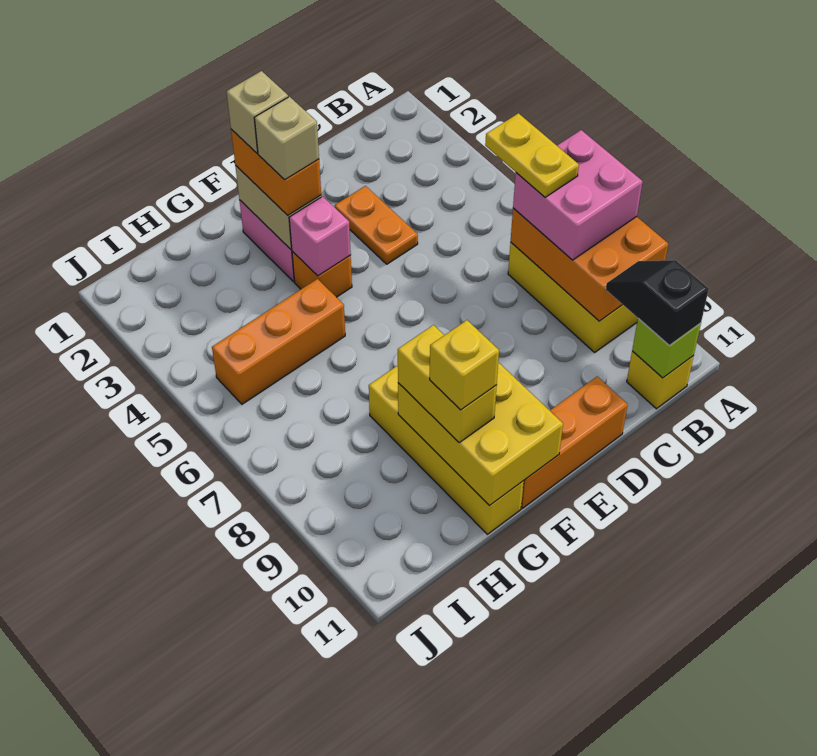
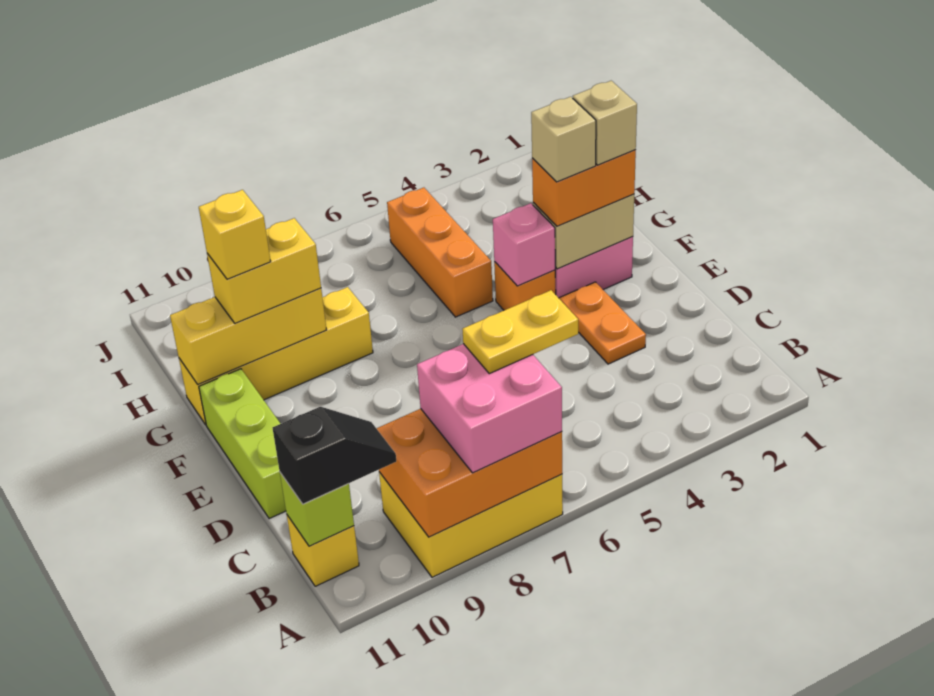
orange 1x2 plate [334,186,418,264] -> orange 1x2 plate turned to [559,282,646,364]
orange 1x3 brick [521,376,628,508] -> lime 1x3 brick [199,369,286,519]
yellow 2x3 brick [398,362,563,506] -> yellow 1x3 brick [170,288,327,385]

